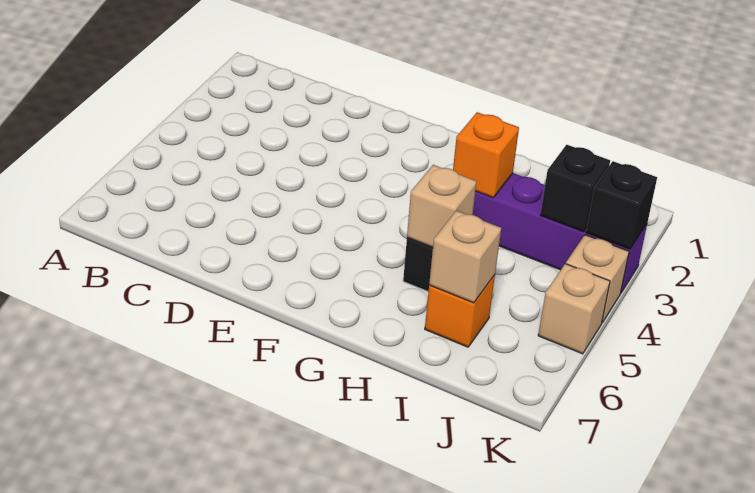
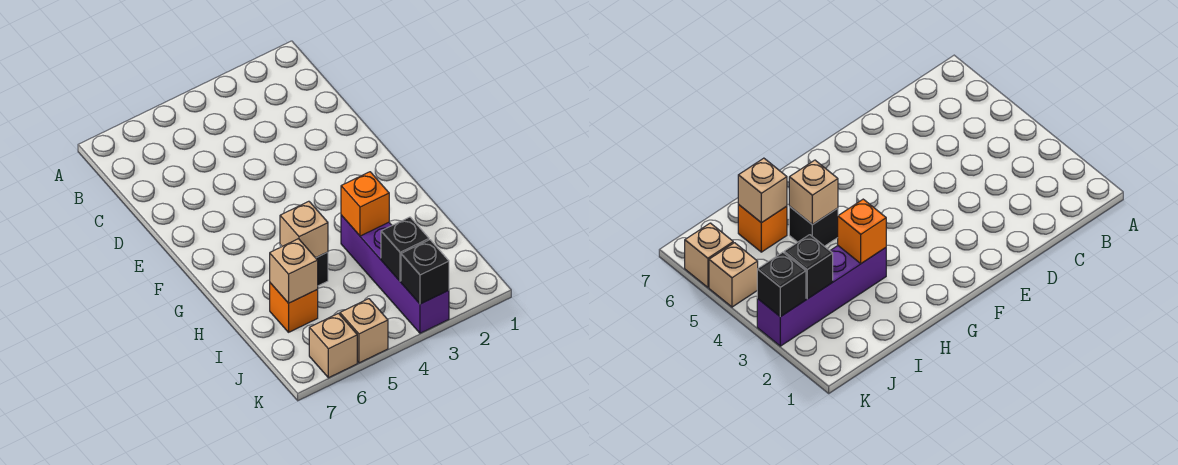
tan 1x1 brick [566,235,629,323] -> tan 1x1 brick moved to [309,313,357,378]

